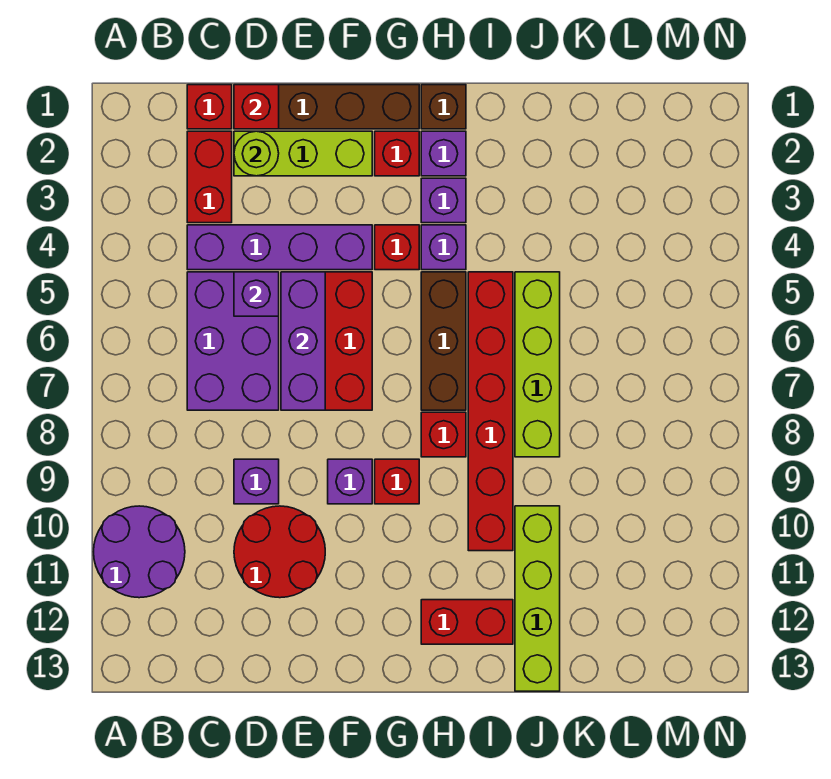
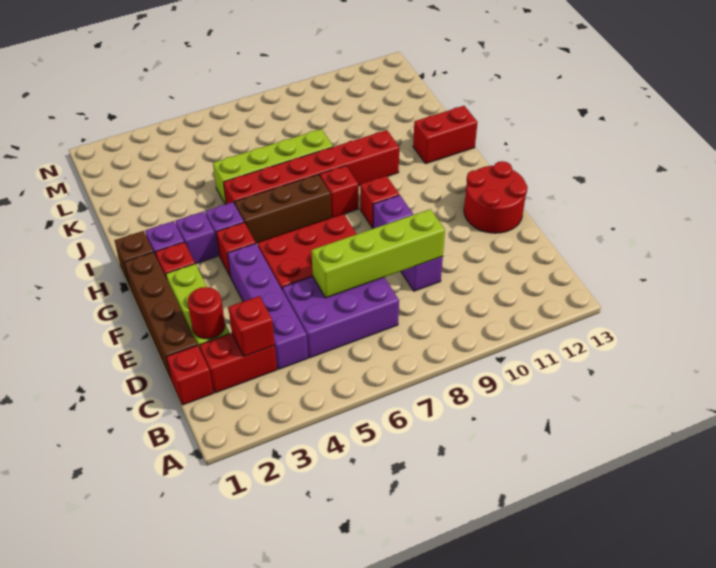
purple 2x2 round brick [94,506,185,598] -> none
red 1x1 brick [234,85,279,129] -> red 1x1 brick moved to [228,296,275,356]
lime 1x1 round brick [234,131,279,176] -> red 1x1 round brick [188,287,225,339]
purple 1x1 brick [234,272,279,316] -> none
red 2x2 round brick [234,506,325,598] -> red 2x2 round brick moved to [464,161,528,233]
purple 1x3 brick [281,272,325,410] -> none
red 1x2 brick [421,600,513,644] -> red 1x2 brick turned to [413,106,478,164]
lime 1x4 brick [515,506,560,691] -> lime 1x4 brick moved to [312,209,445,298]

